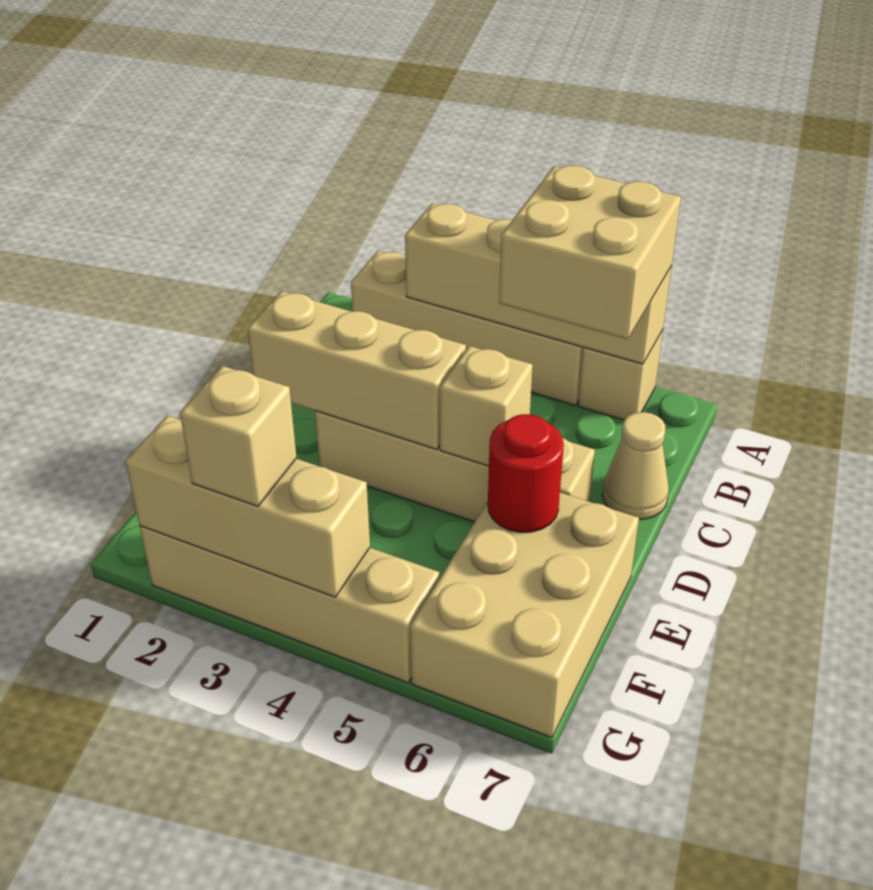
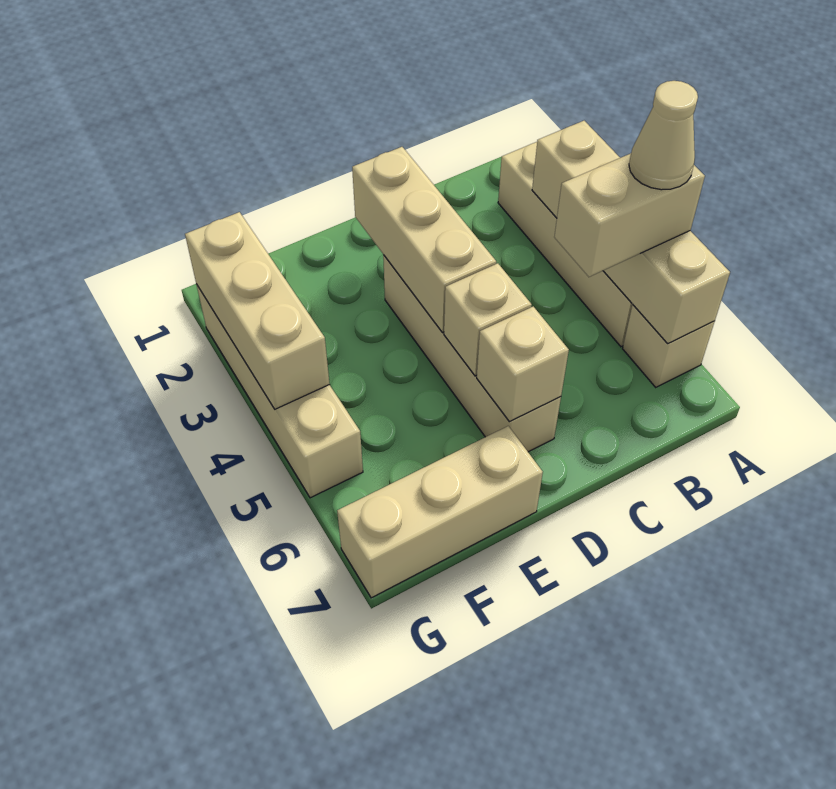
tan 2x2 brick [499,165,681,339] -> tan 1x2 brick [554,153,705,277]
tan 1x1 cone [602,412,669,519] -> tan 1x1 cone moved to [629,81,698,190]
tan 2x3 brick [410,493,639,738] -> tan 1x3 brick [337,426,543,598]
red 1x1 round brick [488,414,564,532] -> none
tan 1x1 brick [180,366,297,506] -> tan 1x1 brick moved to [477,307,569,422]

